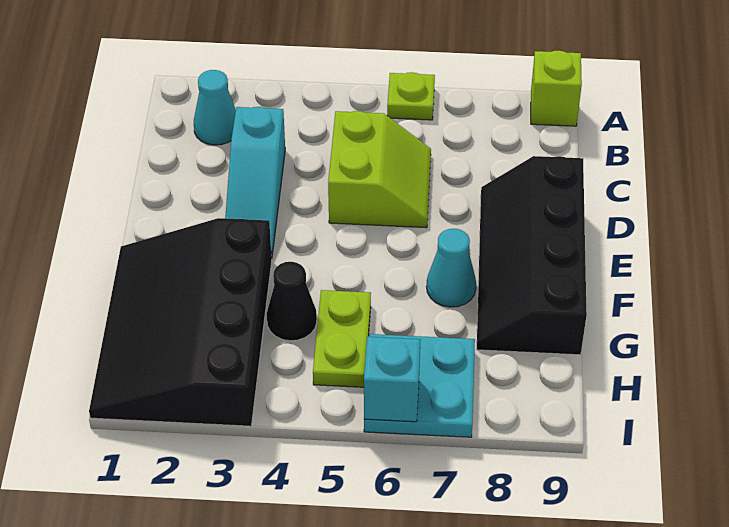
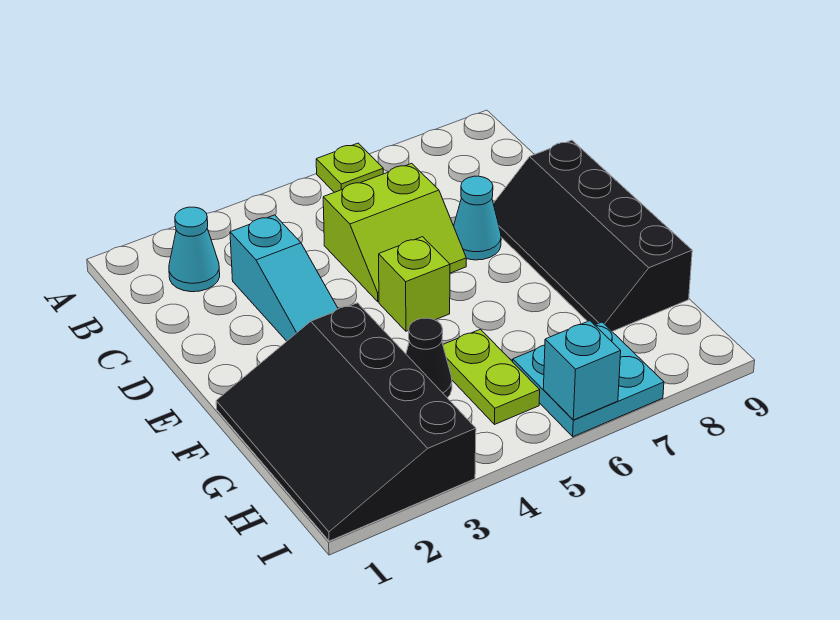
lime 1x1 brick [531,50,582,126] -> lime 1x1 brick moved to [379,237,450,331]
lime 2x2 slope [328,111,431,228] -> lime 2x2 slope turned to [323,163,466,302]
cyan 1x1 cone [427,229,476,307] -> cyan 1x1 cone moved to [454,176,501,260]

